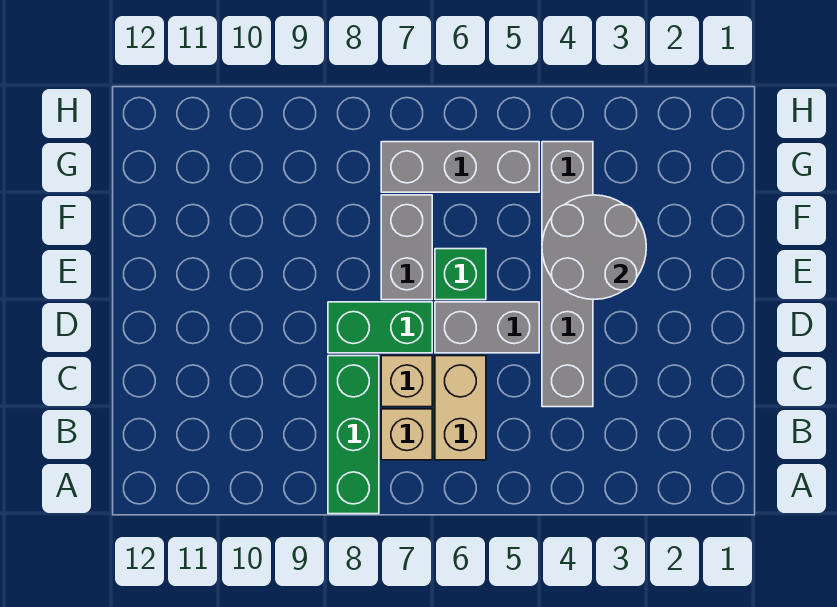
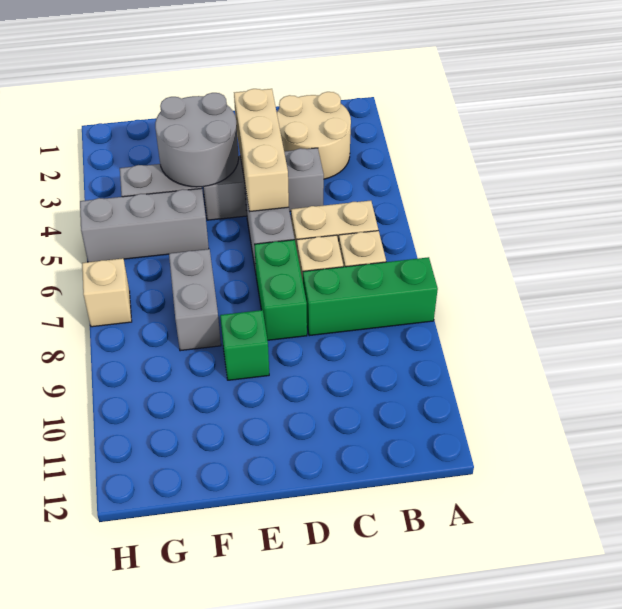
none -> tan 2x2 round brick [277,92,351,179]
none -> tan 1x3 brick [234,89,289,212]
green 1x1 brick [435,249,486,300] -> green 1x1 brick moved to [220,310,269,380]
grey 1x2 brick [381,195,432,300] -> grey 1x2 brick turned to [169,249,221,351]
grey 1x3 brick [381,142,539,192] -> grey 1x3 brick turned to [80,188,209,262]
none -> tan 1x1 brick [82,258,132,327]

